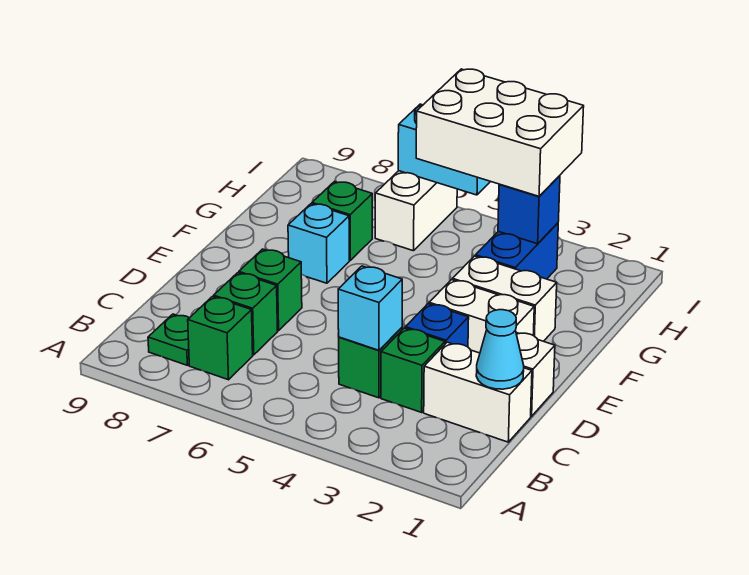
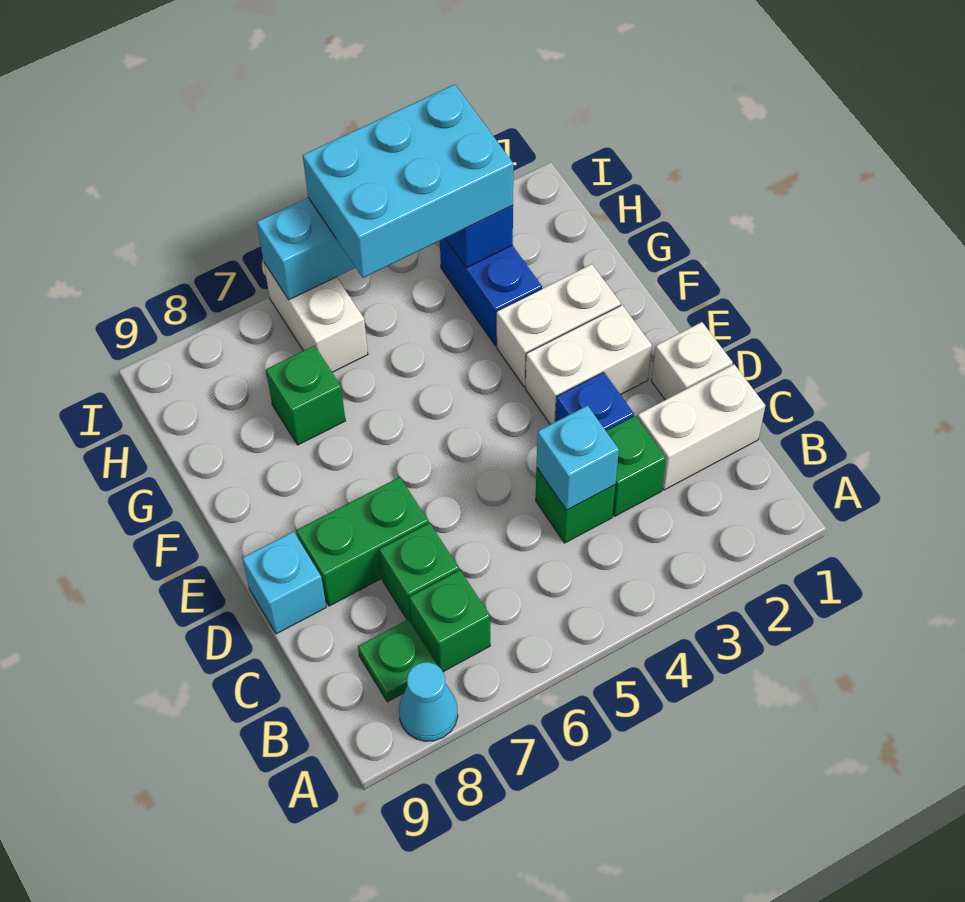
cyan 1x1 cone [476,310,524,389] -> cyan 1x1 cone moved to [399,662,458,741]
green 1x1 brick [239,249,302,331] -> green 1x2 brick [296,477,428,606]
cyan 1x1 brick [288,204,349,283] -> cyan 1x1 brick moved to [242,532,326,634]
white 2x3 brick [416,69,584,196] -> cyan 2x3 brick [303,84,513,278]

